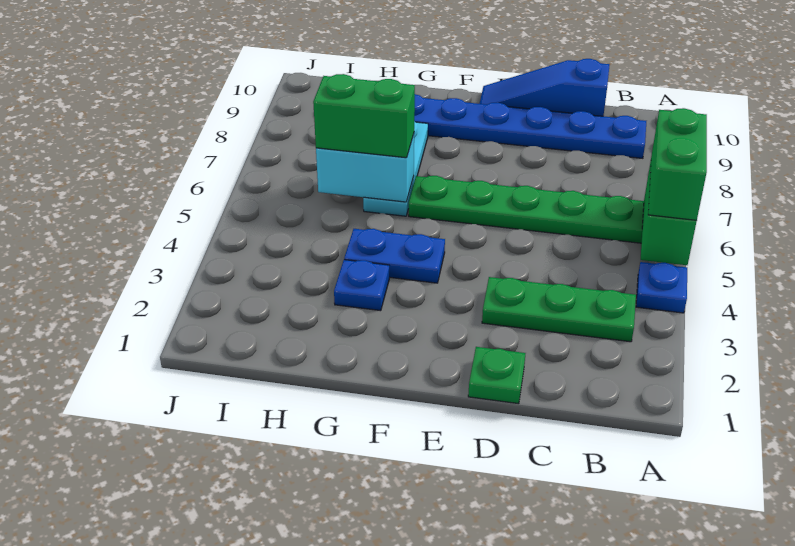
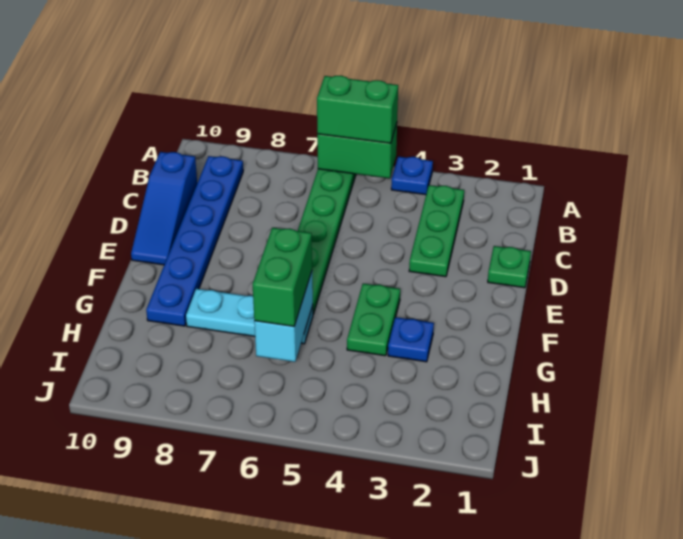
blue 1x2 plate [344,229,445,283] -> green 1x2 plate [347,283,400,356]

